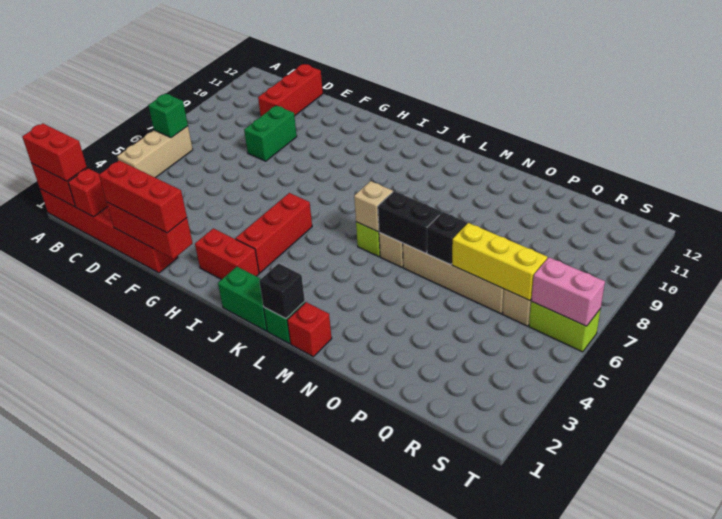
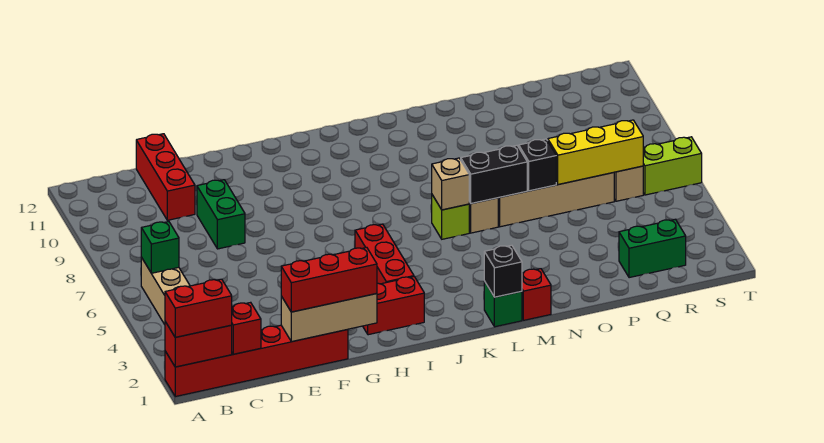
red 1x3 brick [107,202,193,259] -> tan 1x3 brick [281,293,377,342]
green 1x2 brick [218,267,267,331] -> green 1x2 brick moved to [619,219,686,278]
pink 1x2 brick [531,257,605,326] -> none

